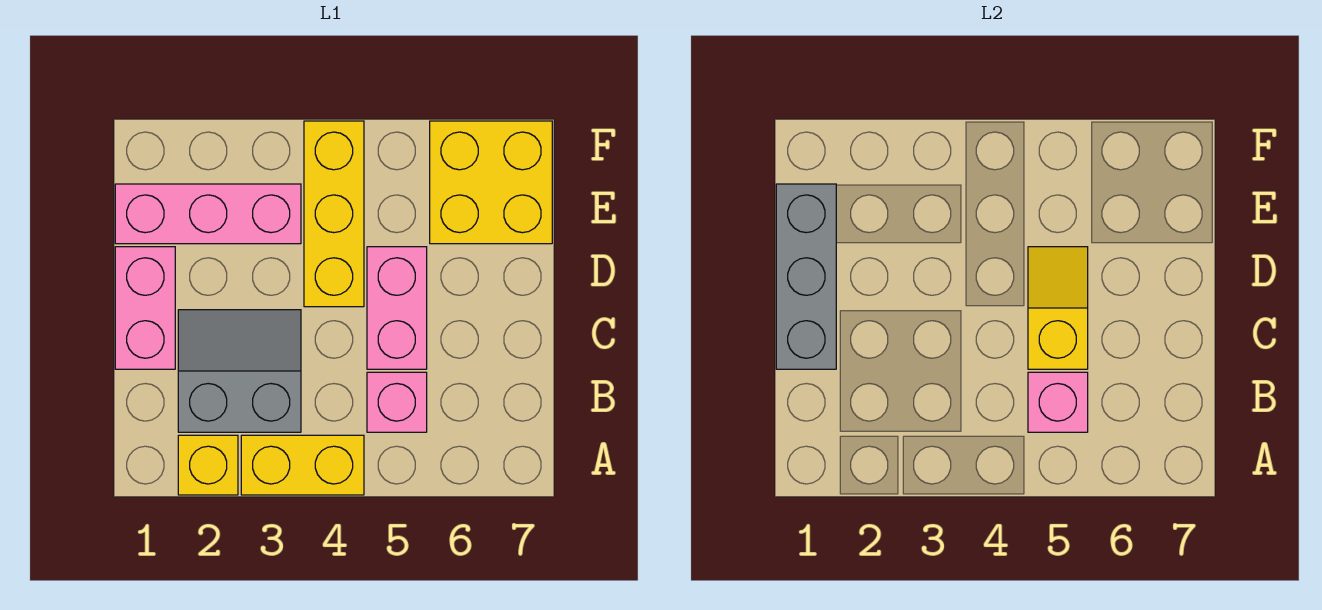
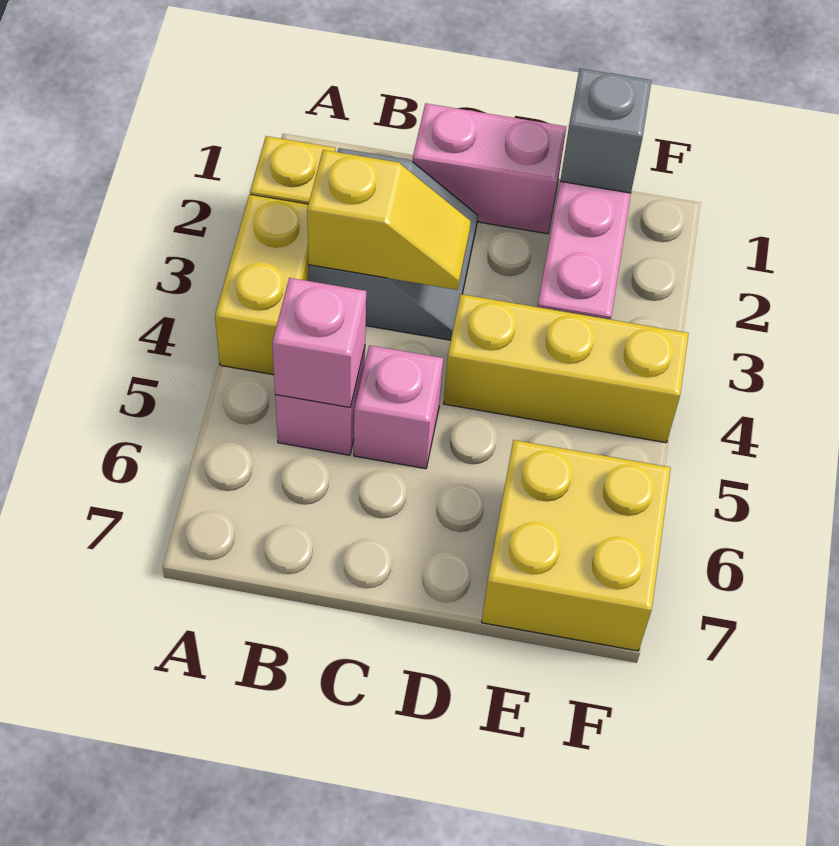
grey 1x3 brick [776,184,836,369] -> grey 1x1 brick [560,69,652,193]
pink 1x2 brick [367,247,427,369] -> pink 1x1 brick [354,345,443,469]
yellow 1x2 slope [1028,247,1088,369] -> yellow 1x2 slope moved to [307,150,471,290]

